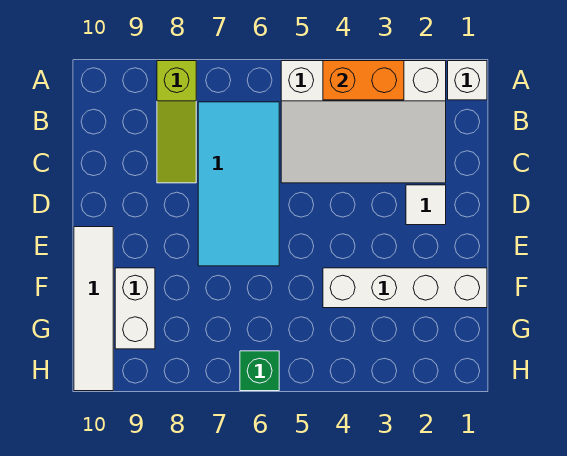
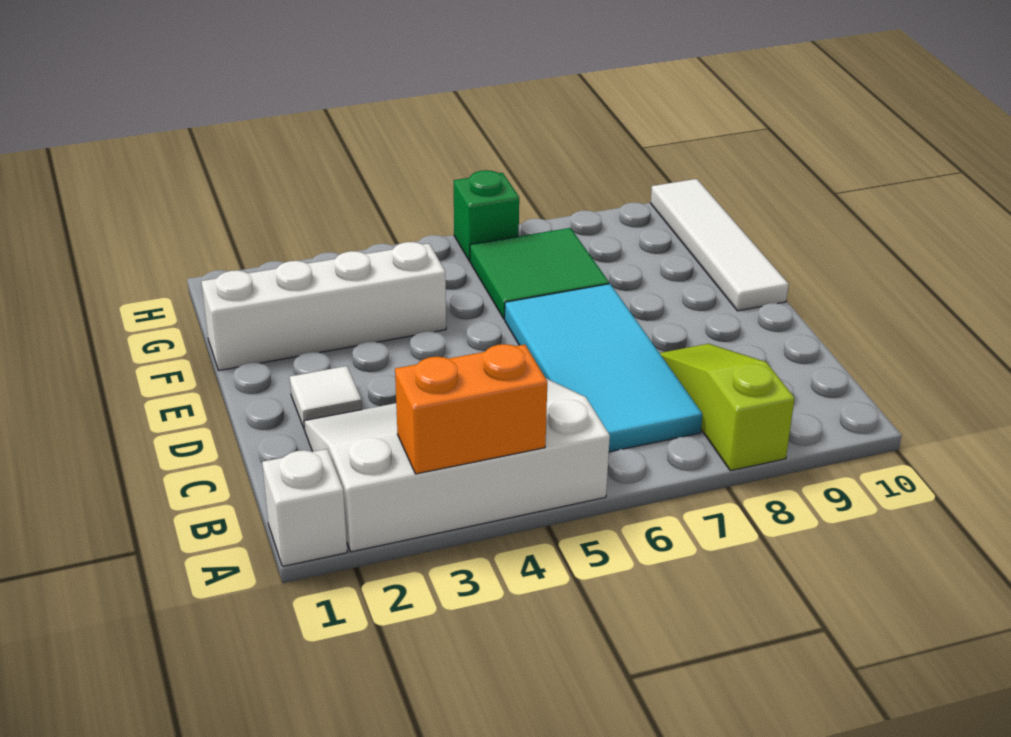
none -> green 2x2 tile [470,228,609,319]
white 1x2 brick [115,268,155,349] -> none

